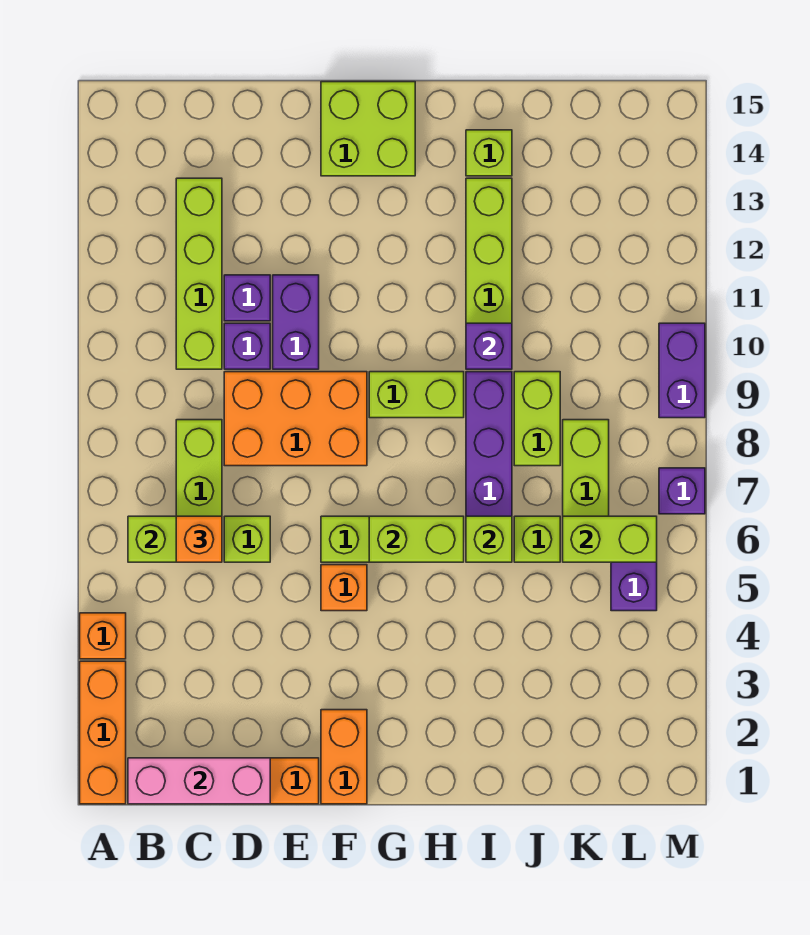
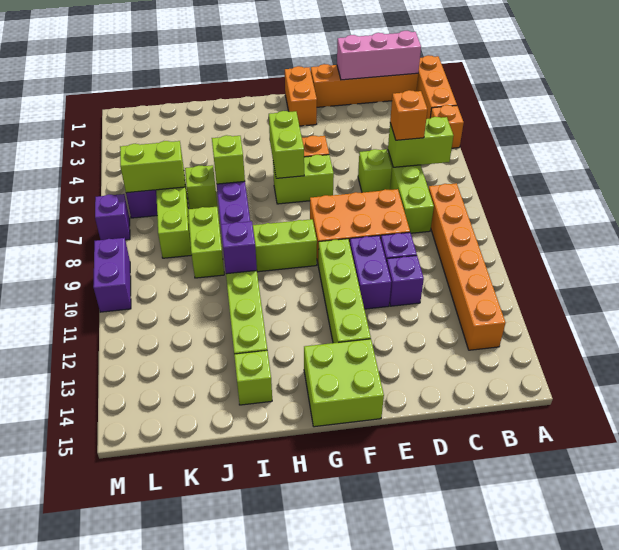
none -> orange 1x6 brick [429,183,506,350]
lime 1x4 brick [176,178,222,369] -> lime 1x4 brick moved to [318,239,371,343]
lime 1x2 brick [369,516,464,562] -> lime 1x2 brick turned to [269,111,304,178]

